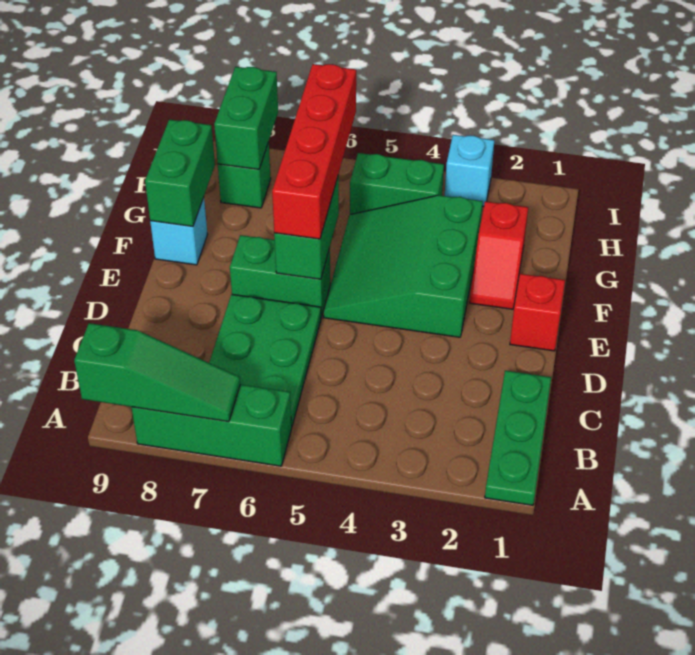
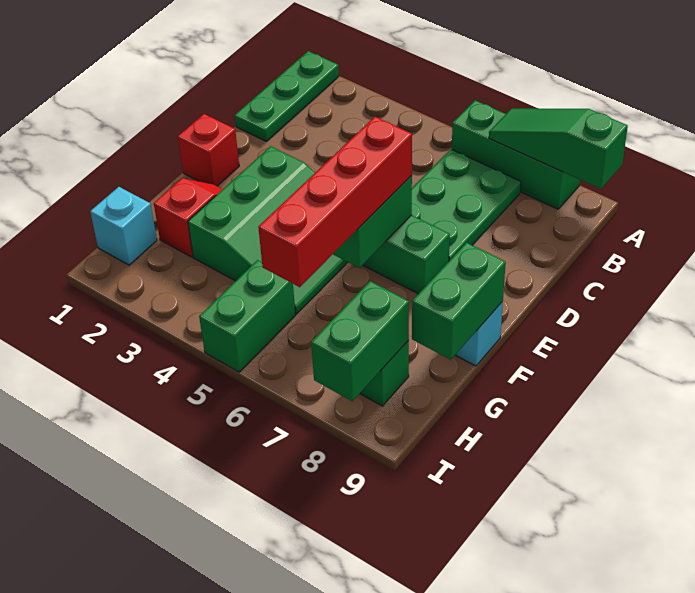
green 1x2 brick [350,153,444,214] -> green 1x2 brick turned to [199,260,295,372]
cyan 1x1 brick [445,135,494,206] -> cyan 1x1 brick moved to [90,187,157,265]

